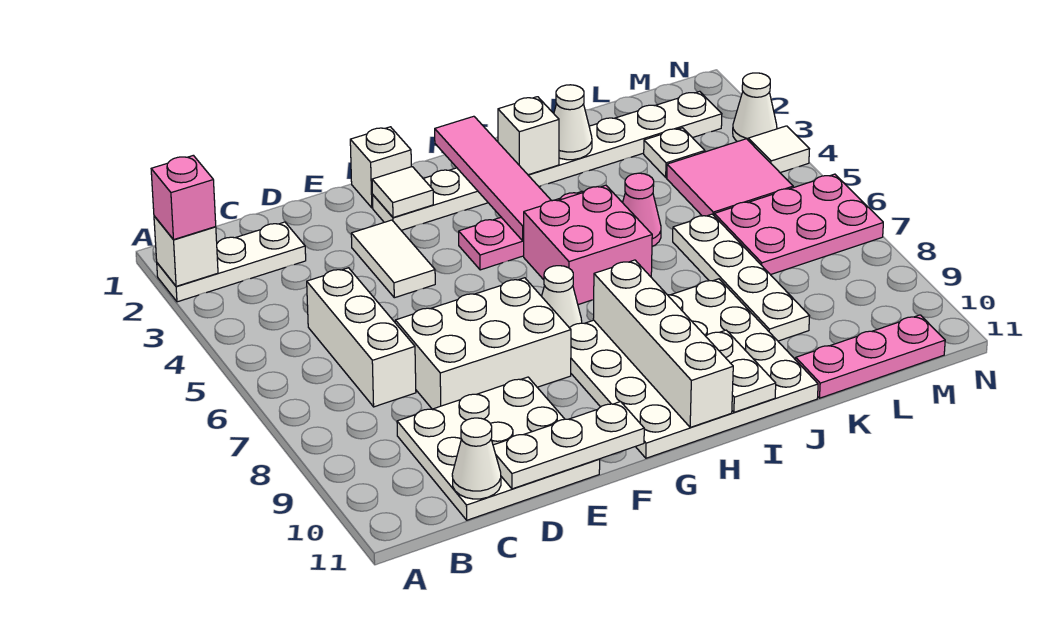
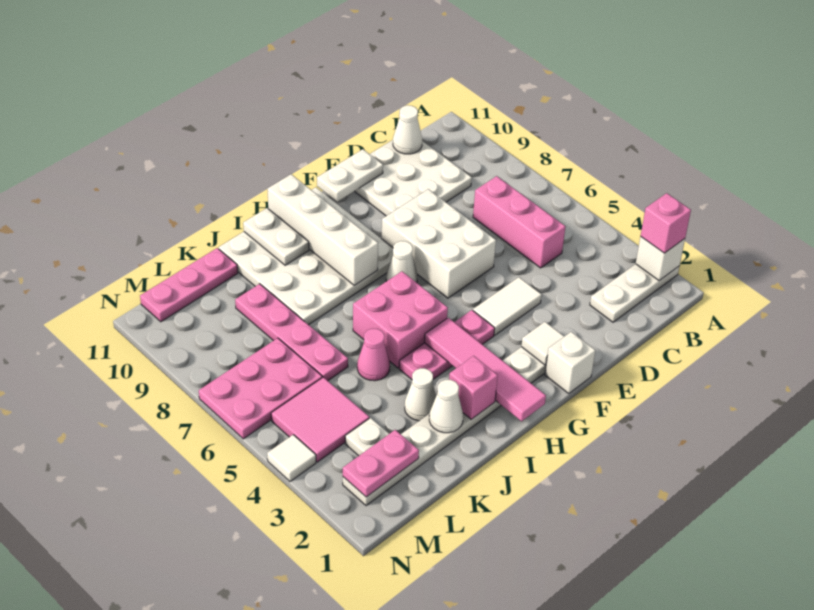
white 1x3 brick [307,268,416,407] -> pink 1x3 brick [473,176,566,268]
white 2x3 brick [395,278,571,409] -> white 2x3 brick turned to [382,189,496,298]
white 1x3 plate [493,402,644,489] -> white 1x2 plate [317,149,383,202]
white 1x2 tile [351,220,435,298] -> white 1x2 tile turned to [473,277,541,335]
white 1x1 brick [498,97,559,175] -> pink 1x1 brick [449,356,498,419]
white 1x4 plate [673,214,810,341] -> pink 1x4 plate [235,284,348,381]
none -> pink 1x2 plate [343,430,419,497]
white 1x1 cone [733,73,777,142] -> white 1x1 cone moved to [405,368,436,421]

